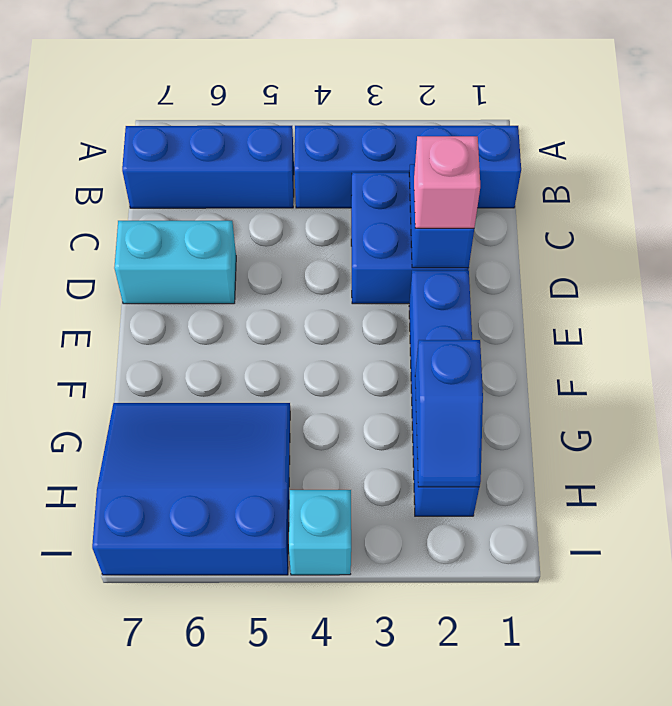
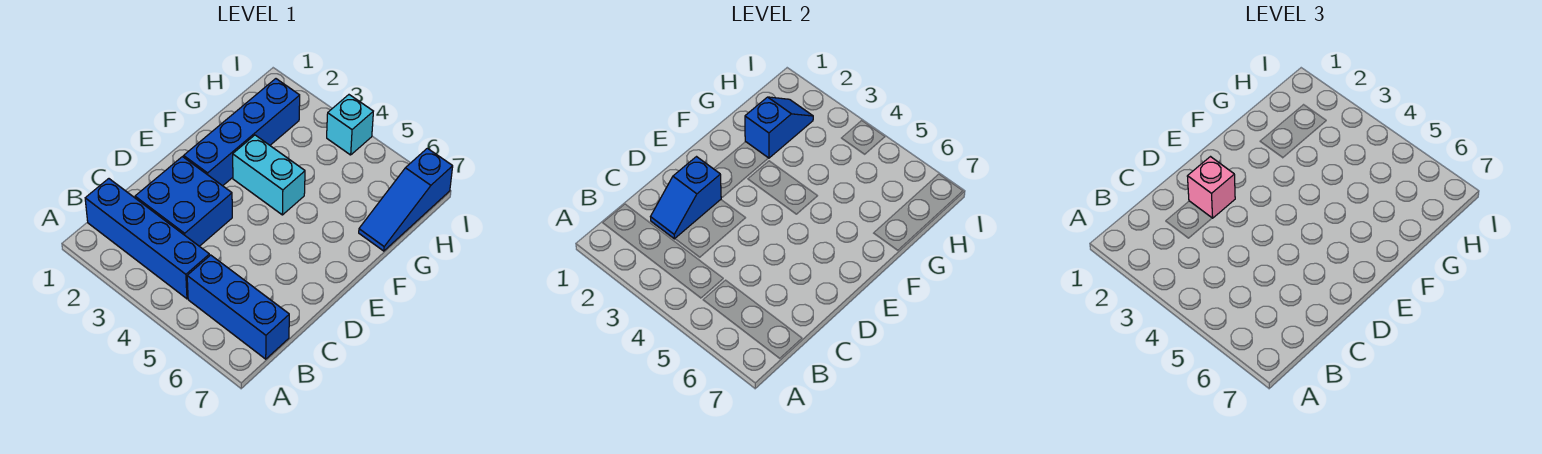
cyan 1x2 brick [114,221,236,304] -> cyan 1x2 brick moved to [233,135,305,215]
blue 3x3 slope [92,403,290,575] -> blue 1x3 slope [359,148,453,251]

